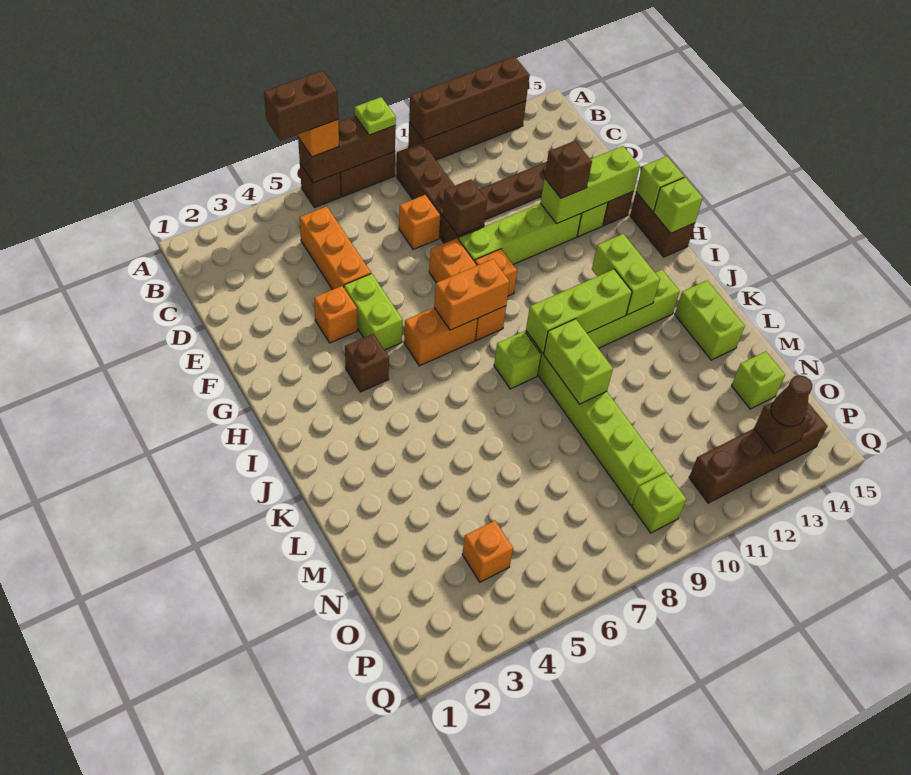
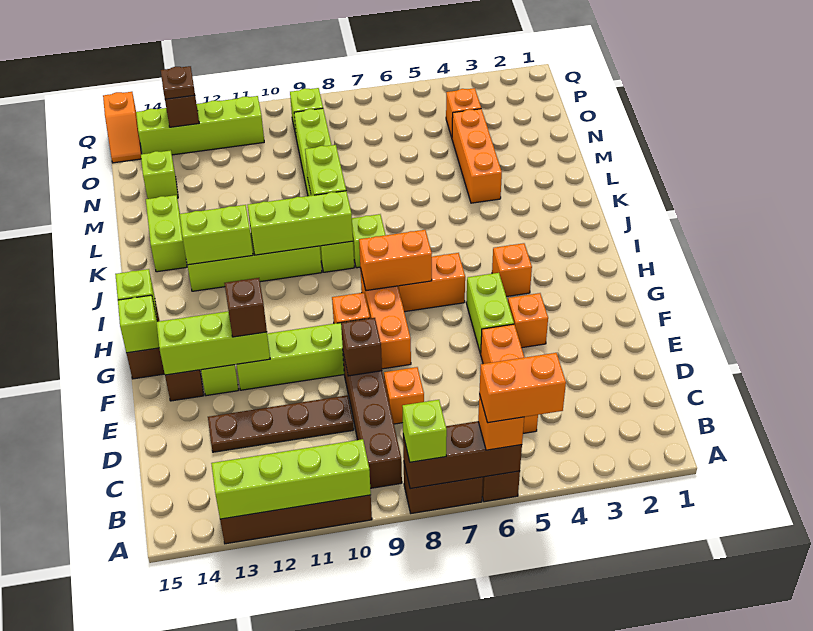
brown 1x2 brick [264,71,338,141] -> orange 1x2 brick [479,353,566,423]
lime 1x1 plate [355,97,396,135] -> lime 1x1 brick [402,400,447,462]
brown 1x4 brick [409,56,530,140] -> lime 1x4 brick [211,439,371,519]
brown 1x1 brick [345,334,389,392] -> orange 1x1 brick [492,243,532,297]
lime 1x2 brick [592,234,660,315] -> lime 1x2 brick turned to [180,205,253,265]
none -> orange 1x3 brick [452,109,502,203]
brown 1x4 brick [689,403,827,503] -> lime 1x4 brick [136,96,264,155]
brown 1x1 cone [771,375,812,426] -> brown 1x1 plate [161,66,195,99]
none -> orange 1x2 slope [103,92,141,163]

